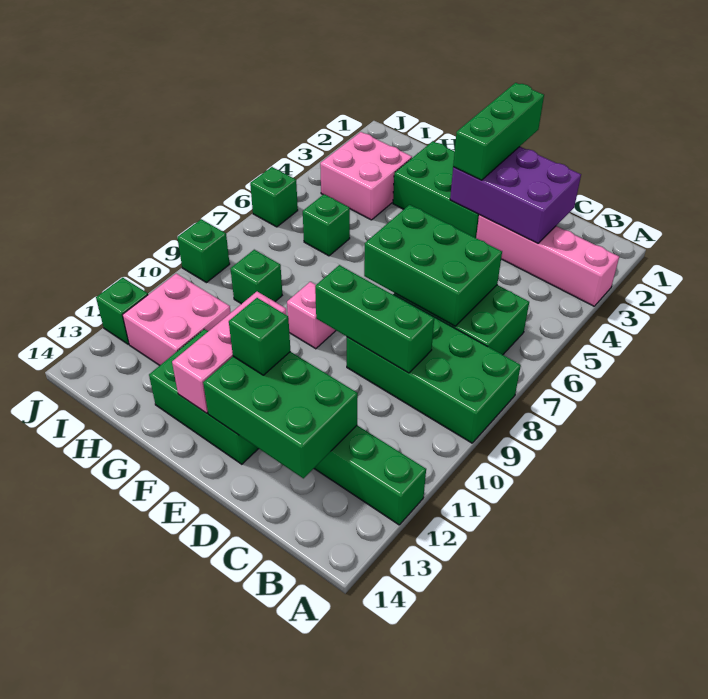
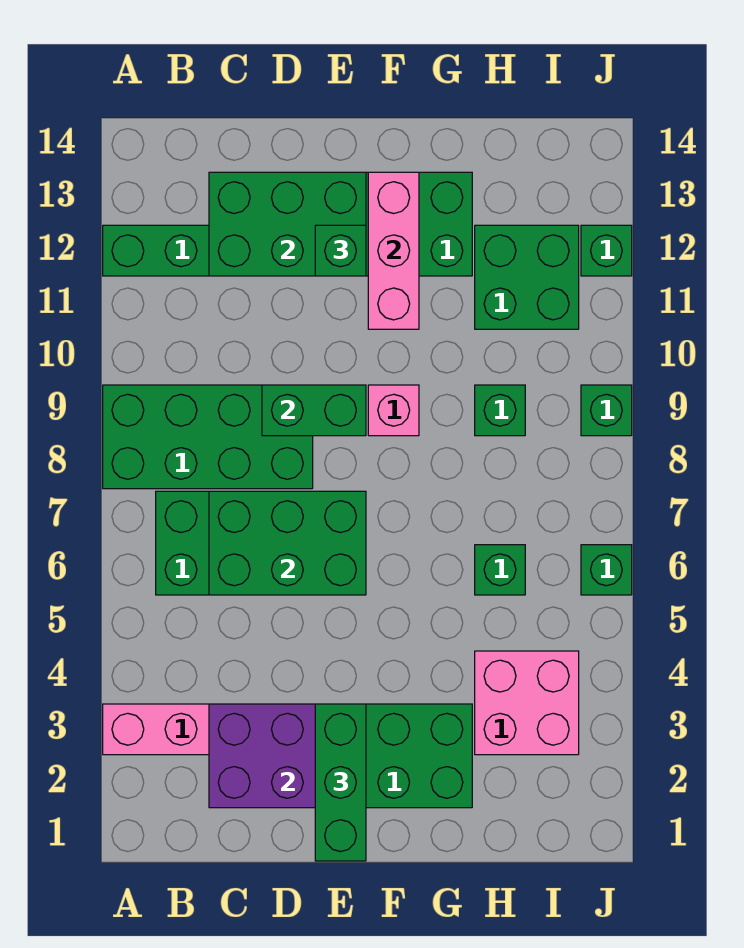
green 1x3 brick [315,265,434,373] -> green 1x2 brick [262,385,366,436]
pink 2x2 brick [123,274,231,365] -> green 2x2 brick [475,225,579,329]

